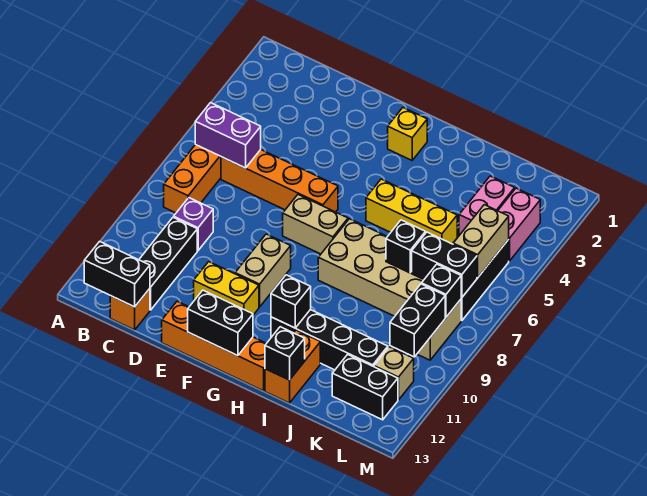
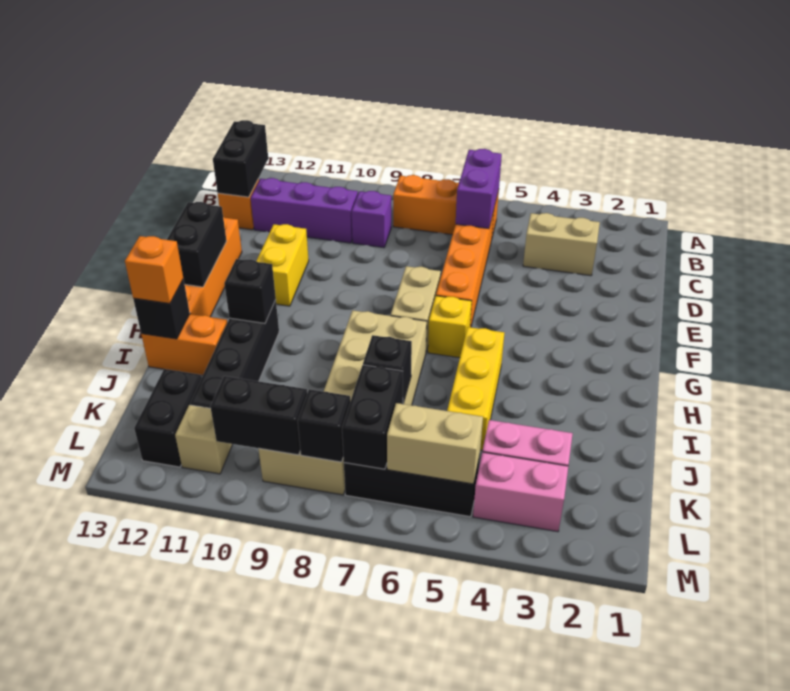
black 1x3 brick [139,217,197,310] -> purple 1x3 brick [251,178,358,243]
tan 1x2 brick [235,234,291,307] -> tan 1x2 brick moved to [523,213,600,276]
yellow 1x1 brick [388,108,427,160] -> yellow 1x1 brick moved to [428,296,472,358]
none -> orange 1x1 brick [125,236,183,304]

